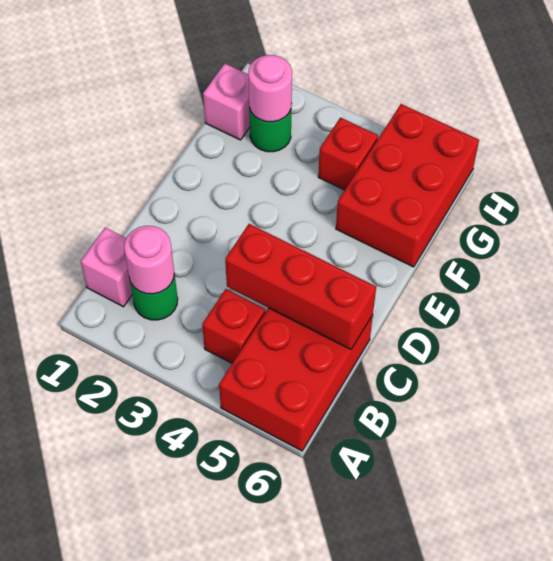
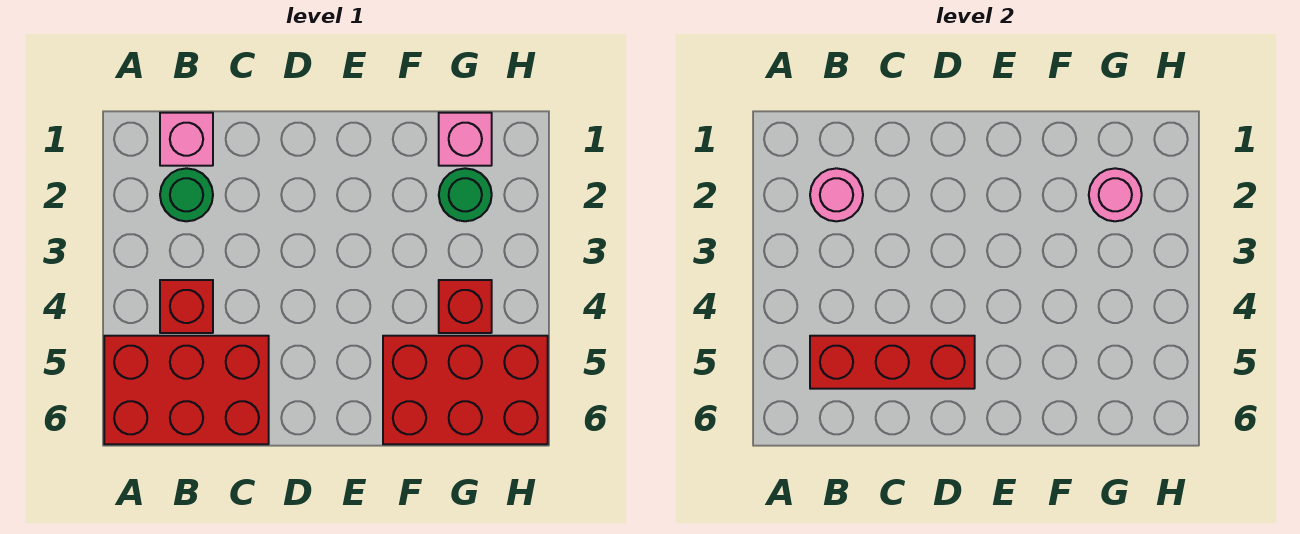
red 1x3 brick [225,224,376,349] -> red 1x3 brick turned to [810,336,975,389]

